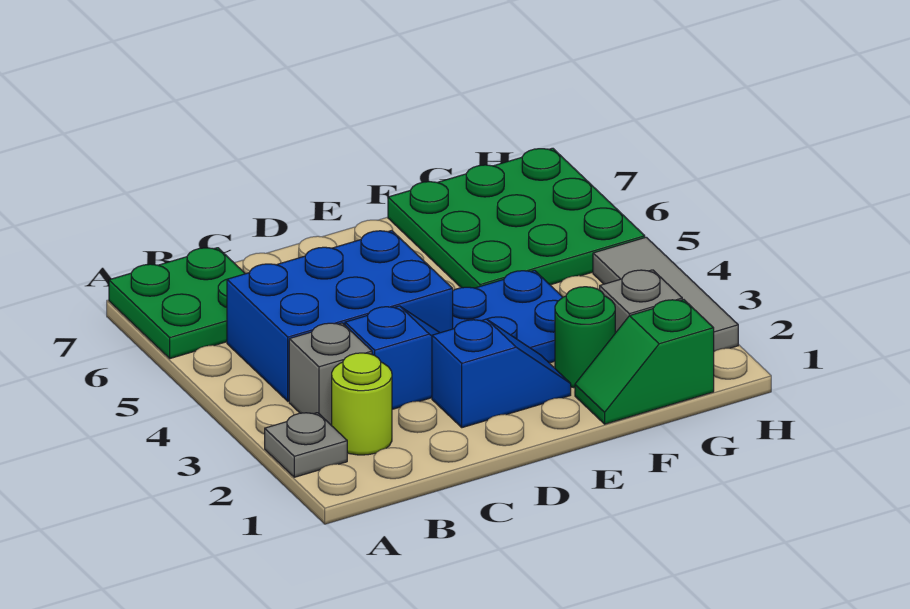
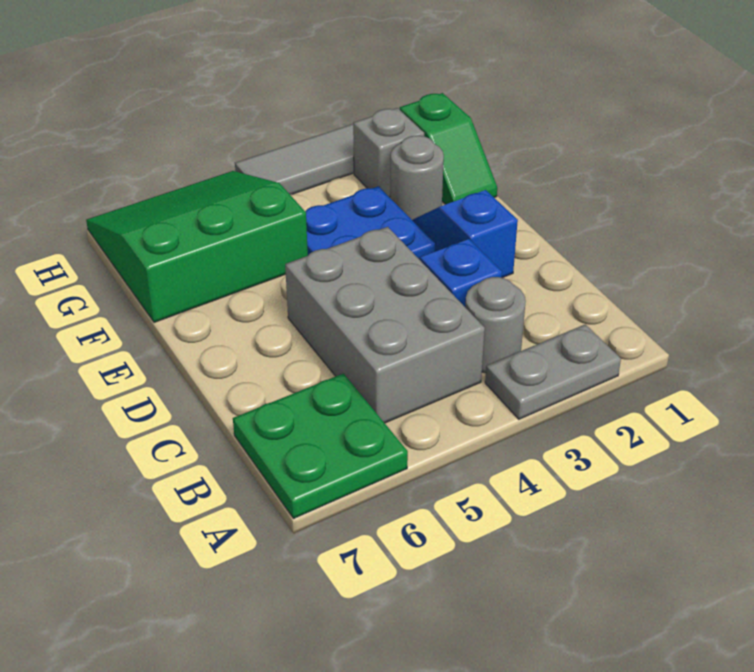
grey 1x1 plate [265,413,347,477] -> grey 1x2 plate [485,324,621,419]
lime 1x1 round brick [332,353,392,455] -> none
grey 1x1 brick [289,323,372,426] -> grey 1x1 round brick [465,277,526,373]
blue 2x3 brick [227,231,453,401] -> grey 2x3 brick [285,227,485,423]
green 1x1 round brick [555,287,615,388] -> grey 1x1 round brick [390,136,444,220]
green 3x3 plate [388,148,645,288] -> green 3x3 slope [86,171,308,322]

